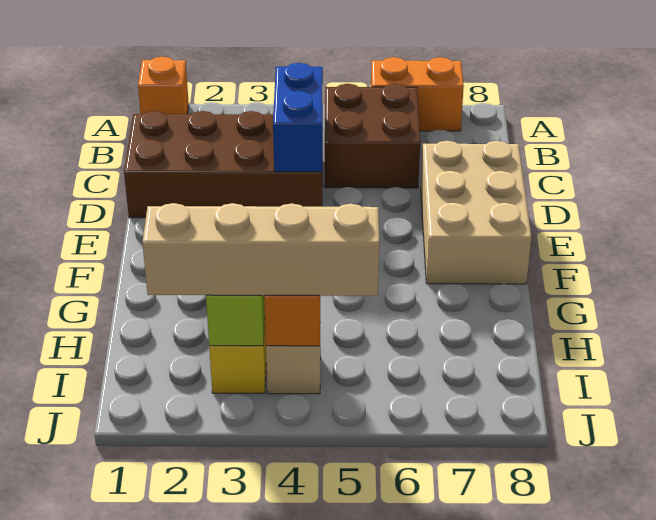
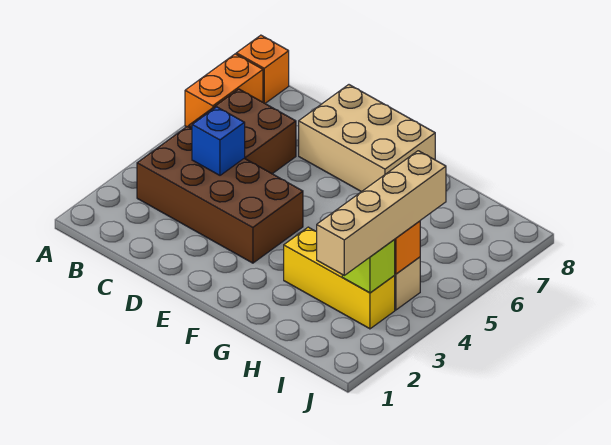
orange 1x1 brick [138,57,189,114] -> orange 1x1 brick moved to [236,35,289,103]
brown 2x4 brick [124,111,323,218] -> brown 2x4 brick turned to [137,126,303,263]
blue 1x2 brick [273,63,323,172] -> blue 1x1 brick [192,107,245,175]

